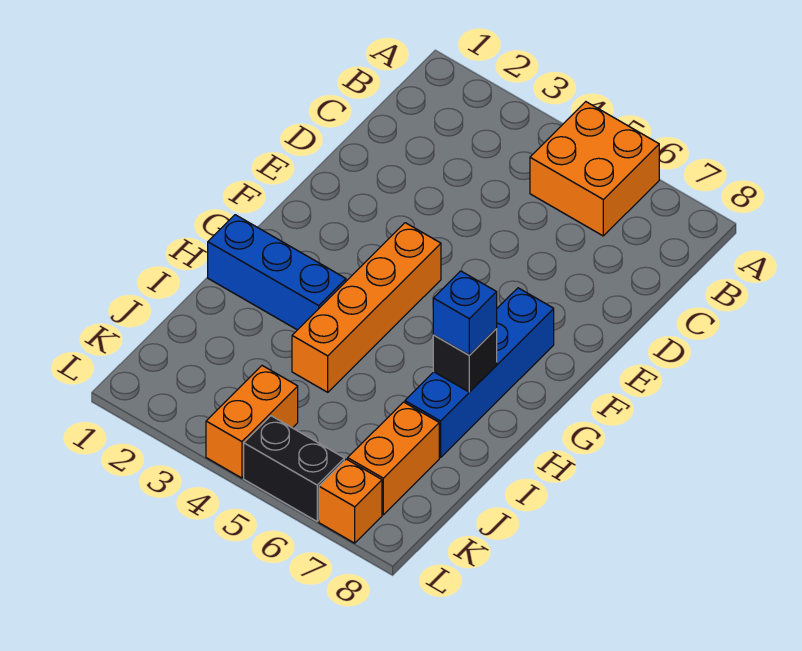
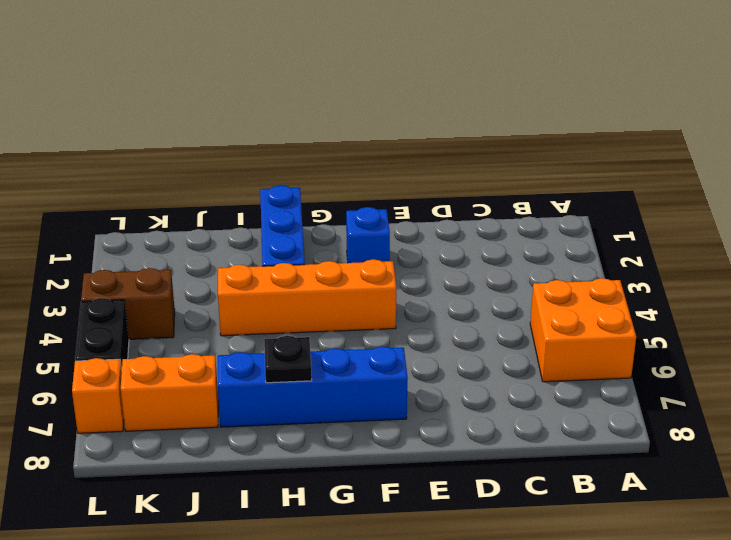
black 1x1 brick [433,329,497,392] -> black 1x1 plate [264,336,312,383]
blue 1x1 brick [433,271,497,355] -> blue 1x1 brick moved to [346,207,390,263]
orange 1x2 brick [206,366,298,478] -> brown 1x2 brick [81,268,175,339]

